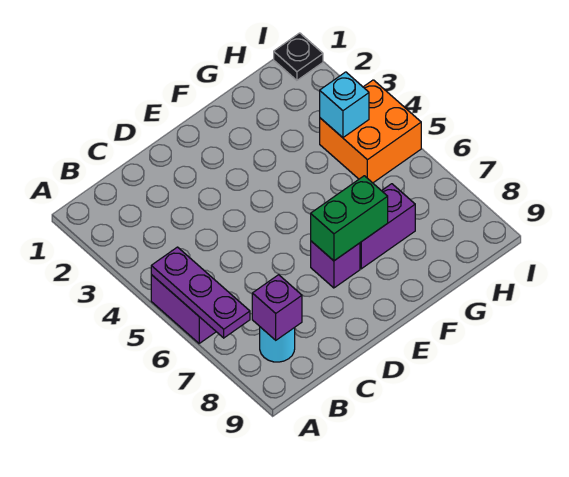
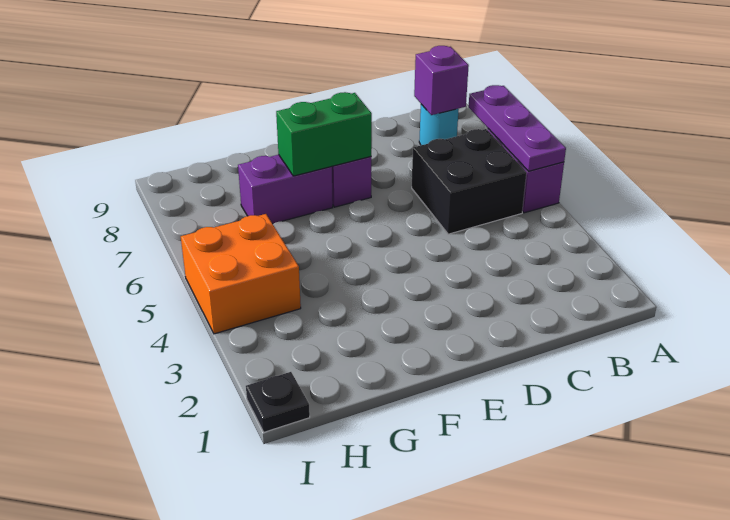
none -> black 2x2 brick [412,129,526,234]
cyan 1x1 brick [320,72,369,138] -> none

